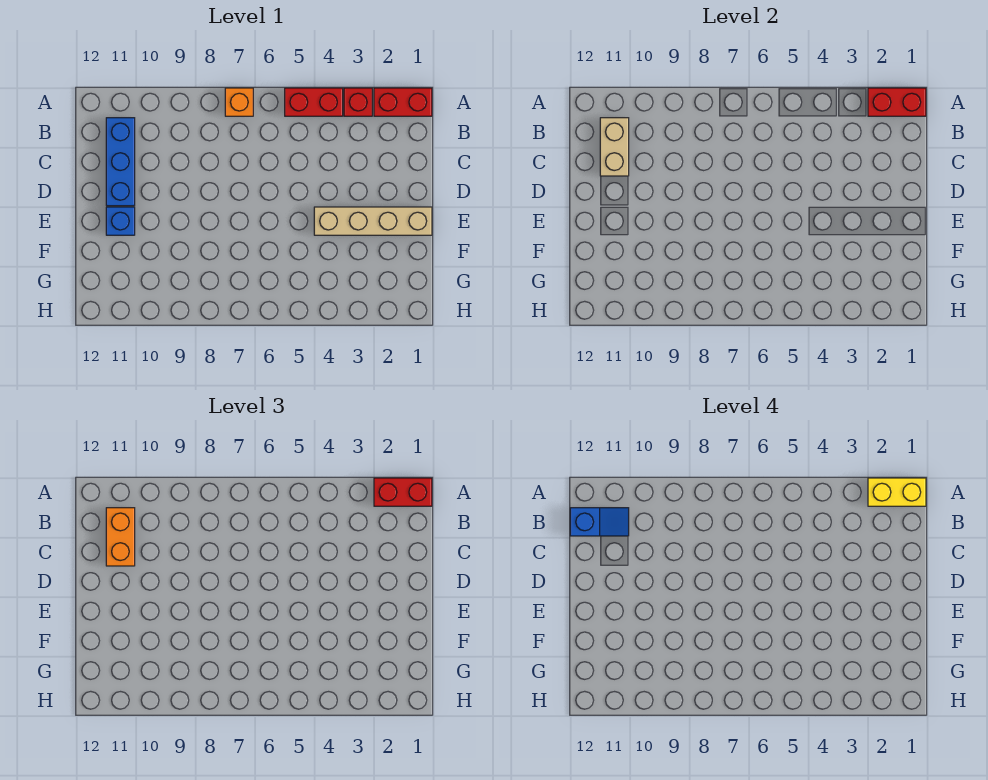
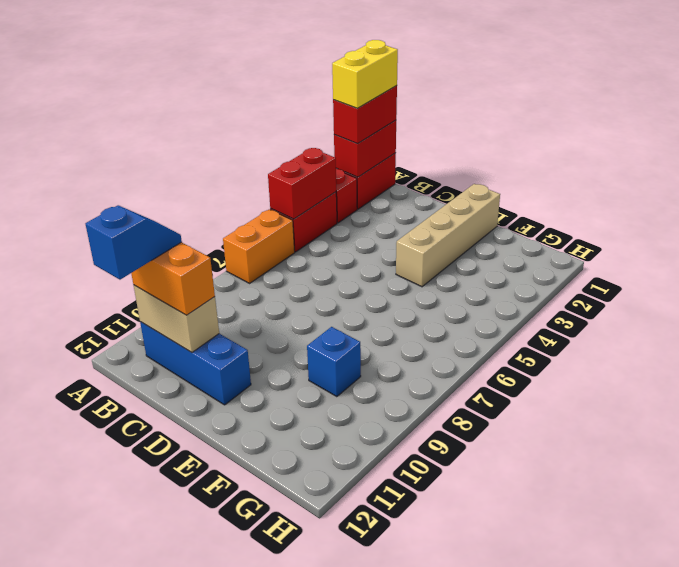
none -> red 1x2 brick [268,148,336,219]
orange 1x1 brick [225,88,253,116] -> orange 1x2 brick [223,209,295,283]
blue 1x1 brick [106,207,135,235] -> blue 1x1 brick moved to [307,327,361,397]

